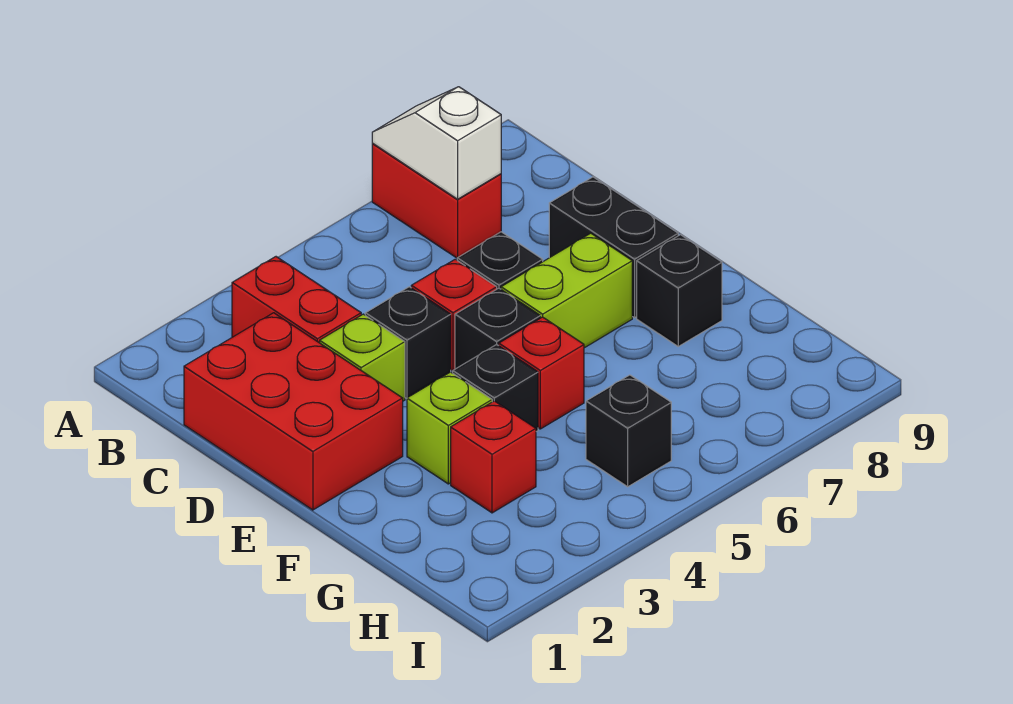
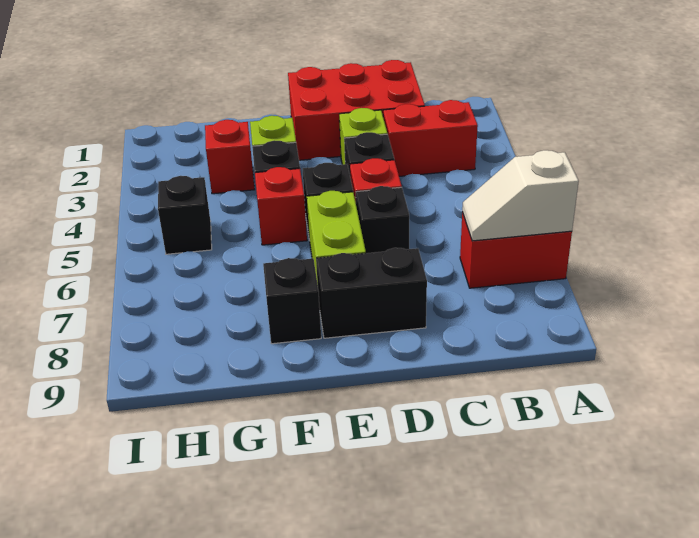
white 1x2 slope [372,87,501,199] -> white 1x2 slope turned to [462,150,579,241]

